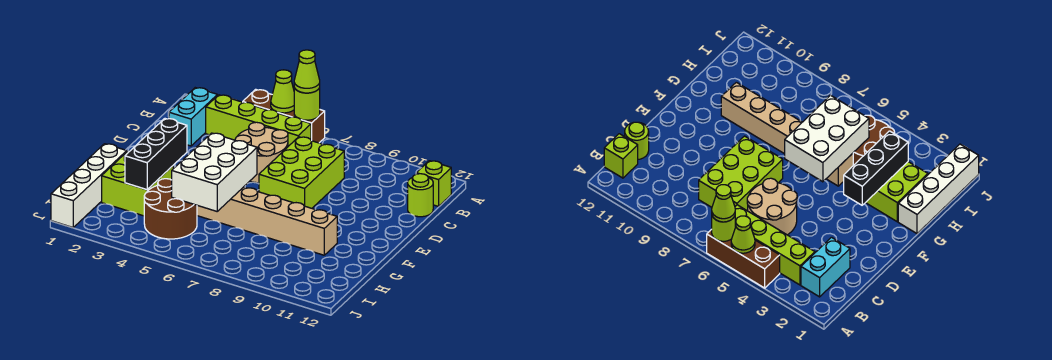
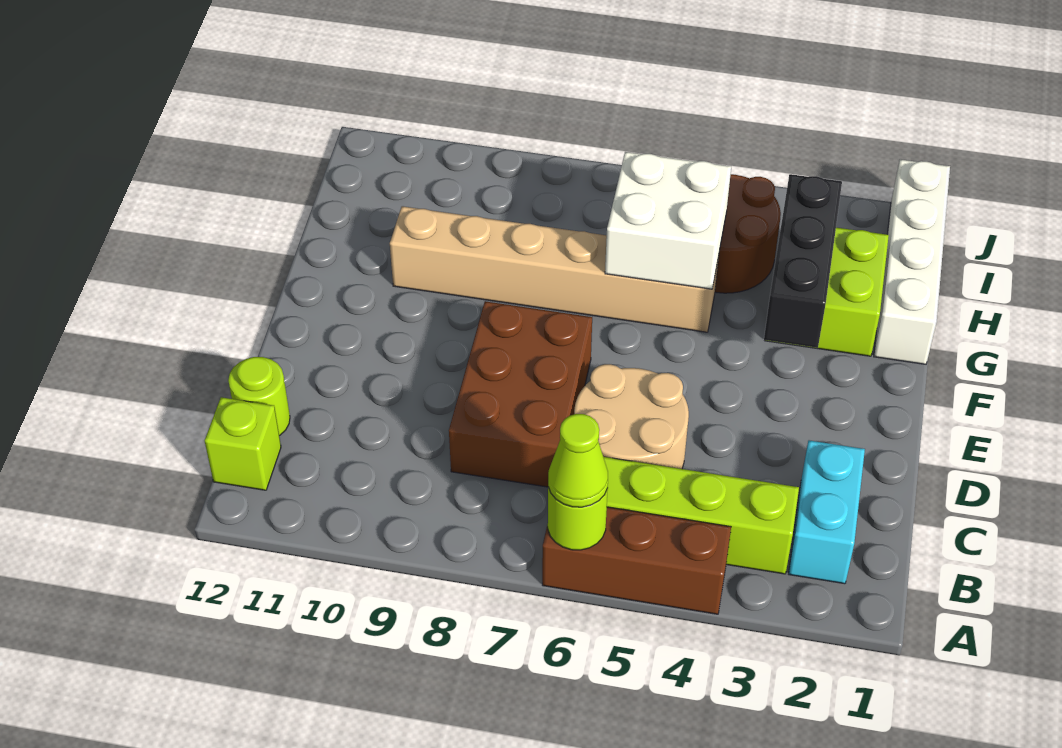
lime 1x1 cone [271,70,294,113] -> none
lime 2x3 brick [259,137,344,208] -> brown 2x3 brick [449,301,592,487]
white 2x3 brick [172,133,257,211] -> white 2x2 brick [605,152,731,289]

